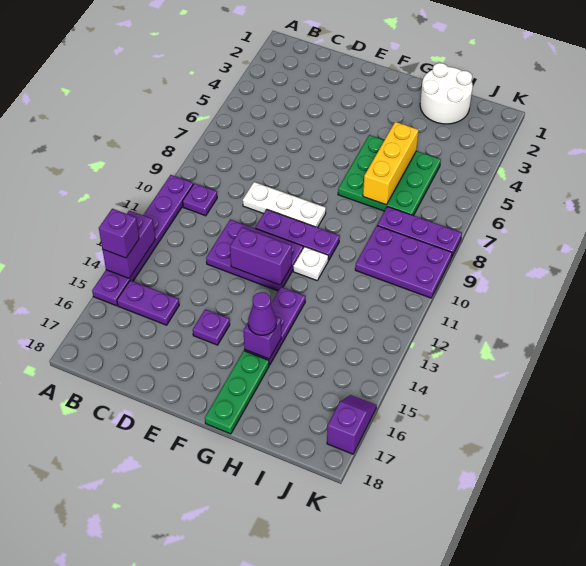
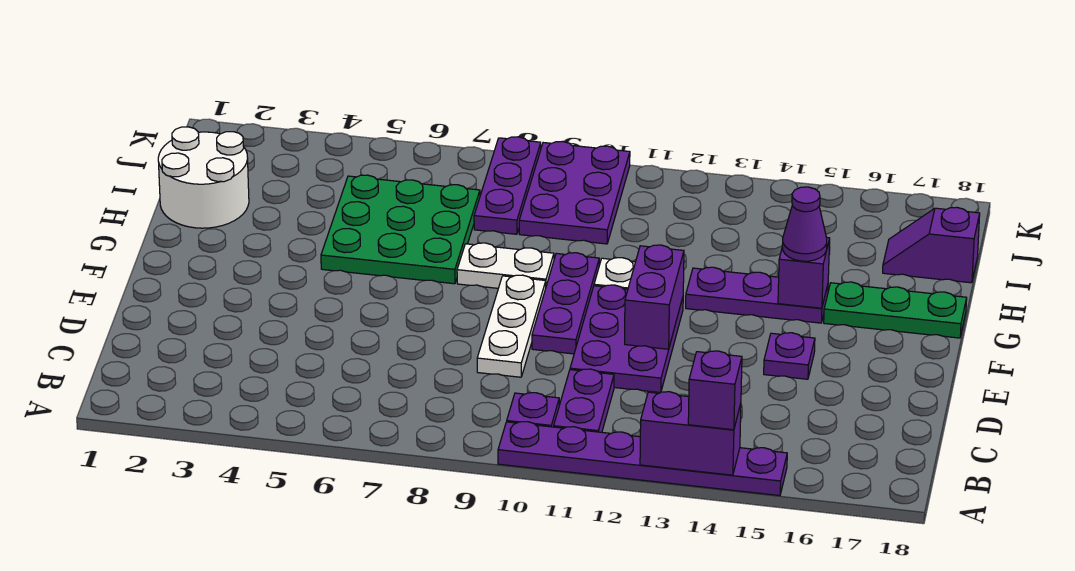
purple 1x2 plate [117,281,179,325] -> purple 1x2 plate moved to [554,369,614,432]
none -> white 1x2 plate [457,243,554,288]
yellow 1x3 brick [363,122,418,205] -> none
purple 1x2 slope [327,395,377,454] -> purple 1x2 slope moved to [883,207,980,283]

